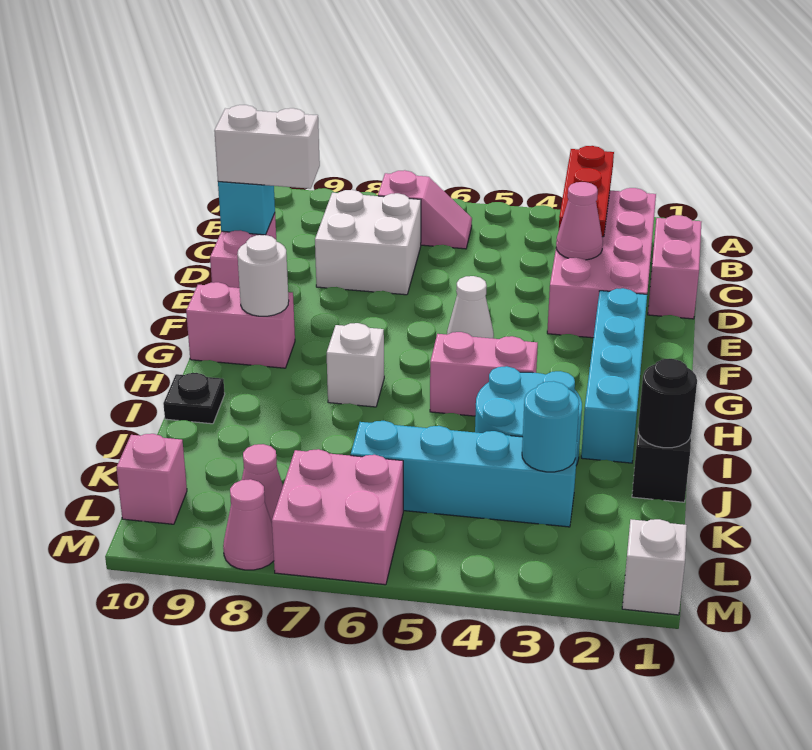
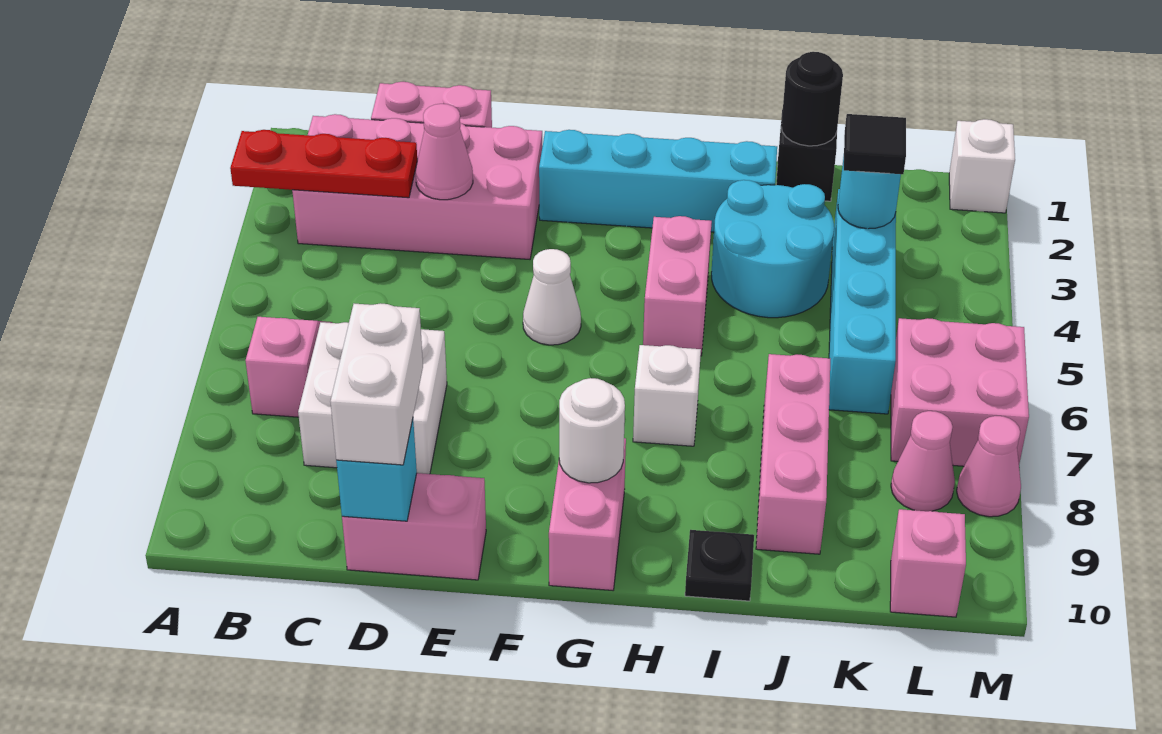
none -> pink 1x3 brick [756,354,830,554]
none -> black 1x1 tile [844,114,906,174]

